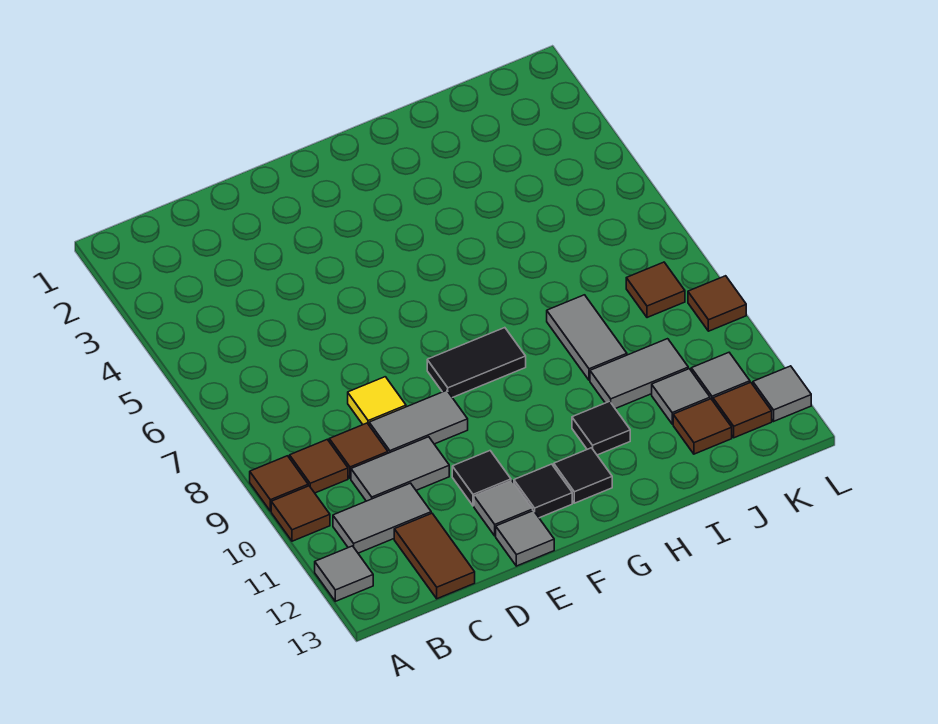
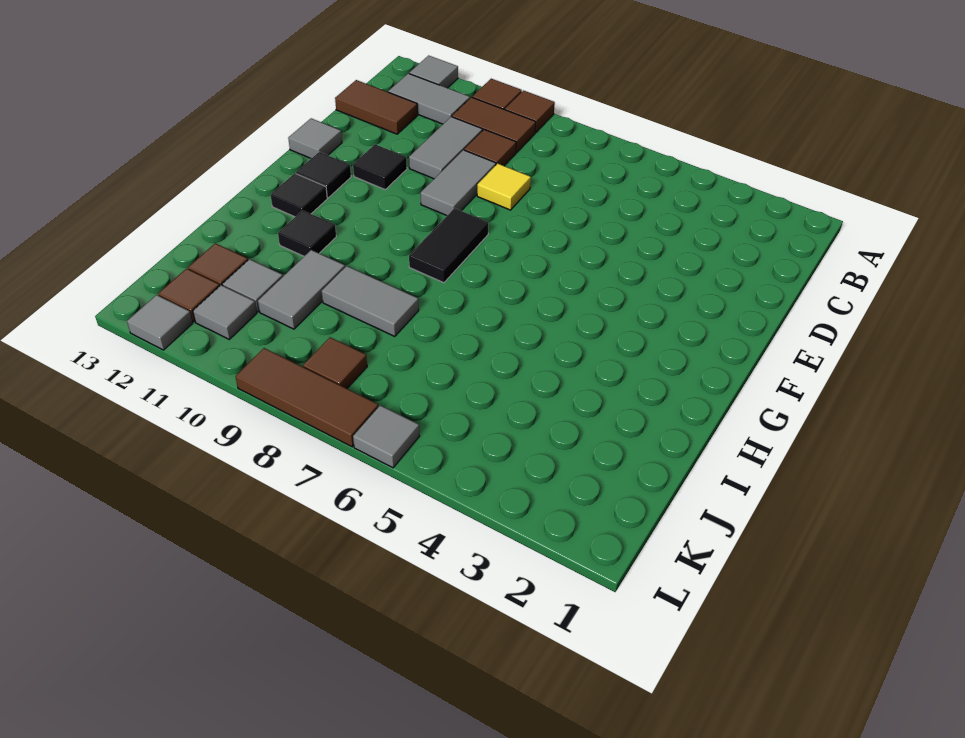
brown 1x1 tile [290,439,348,493] -> brown 1x2 tile [452,97,536,153]
grey 1x2 tile [333,483,431,553] -> grey 1x2 tile turned to [388,73,470,124]
grey 1x1 tile [474,481,533,536] -> grey 1x1 tile moved to [353,405,419,468]
brown 1x1 tile [688,276,746,331] -> brown 1x3 tile [235,348,378,447]

